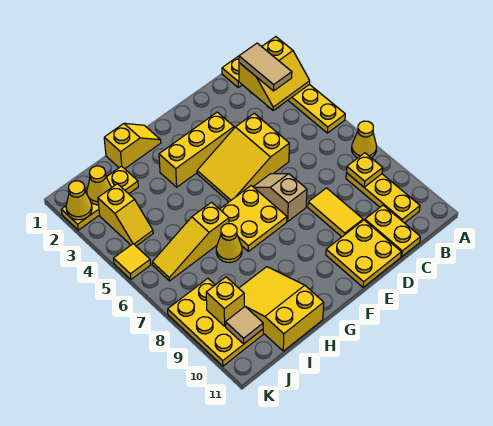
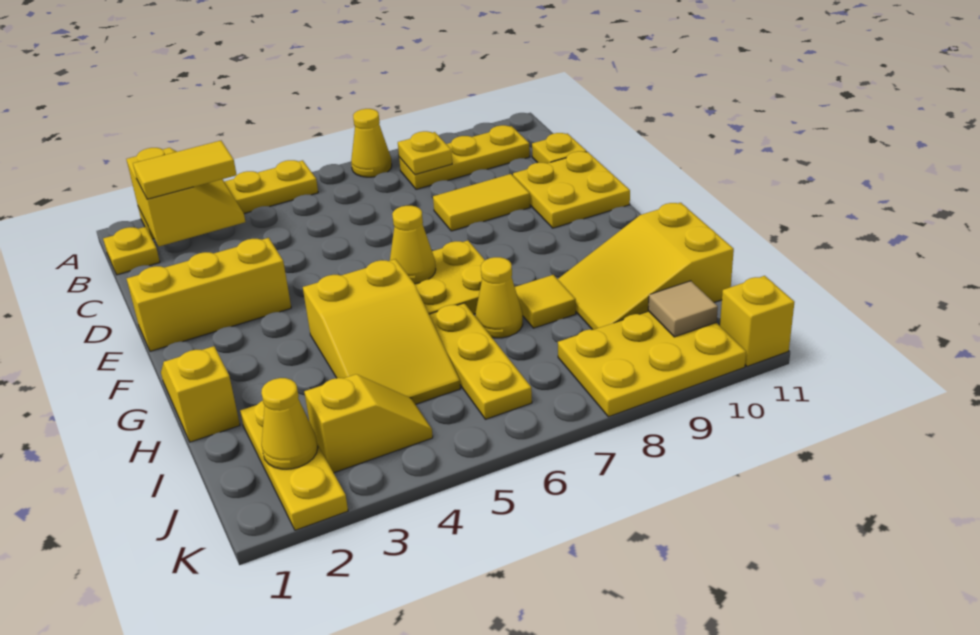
tan 1x2 tile [239,43,292,91] -> yellow 1x2 tile [133,141,237,199]
yellow 1x2 plate [365,205,420,256] -> yellow 1x1 plate [532,133,587,163]
yellow 2x3 slope [197,113,289,202] -> yellow 2x3 slope moved to [303,259,460,404]
yellow 1x3 brick [159,112,234,187] -> yellow 1x3 brick turned to [127,238,291,351]
tan 1x2 slope [253,174,307,221] -> none
yellow 1x3 slope [152,202,229,281] -> yellow 1x3 plate [429,303,532,419]
yellow 1x1 brick [206,277,244,326] -> yellow 1x1 brick moved to [720,276,794,366]
yellow 1x1 cone [66,181,92,220] -> yellow 1x1 cone moved to [390,206,436,284]
yellow 1x1 tile [113,244,151,279] -> yellow 1x1 tile moved to [515,275,576,328]

